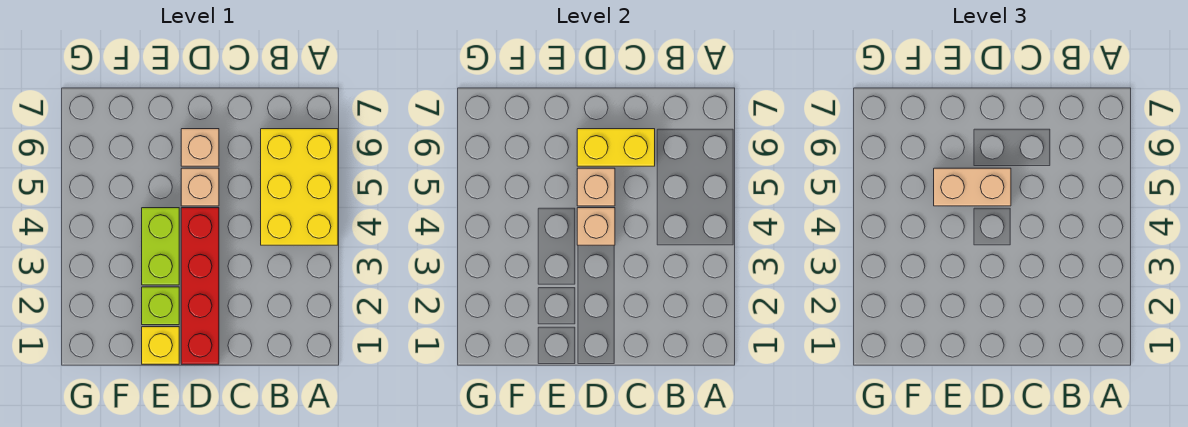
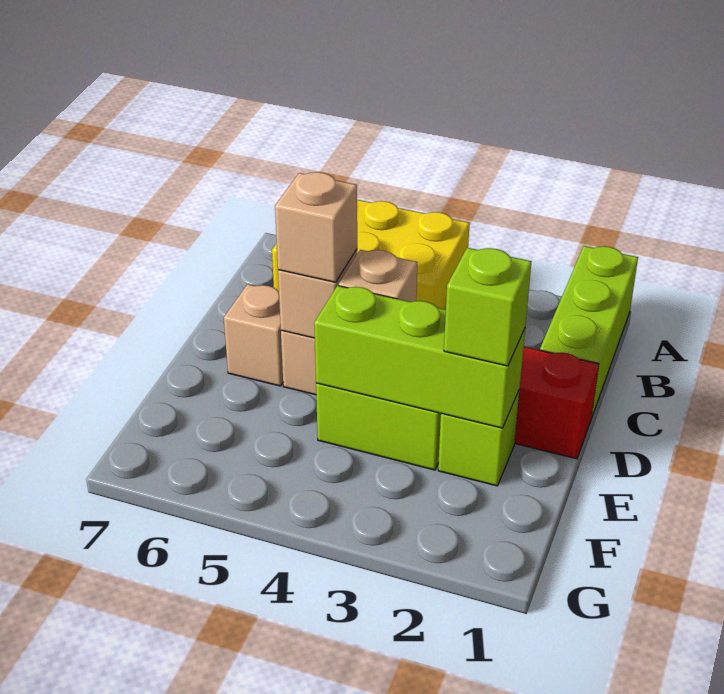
none -> lime 1x3 brick [540,246,638,418]
yellow 1x2 brick [577,129,655,166] -> none
tan 1x2 brick [934,168,1011,206] -> tan 1x1 brick [275,172,357,282]
yellow 1x1 brick [142,327,179,364] -> none
none -> lime 1x3 brick [314,286,525,428]
none -> lime 1x1 brick [444,248,532,366]

